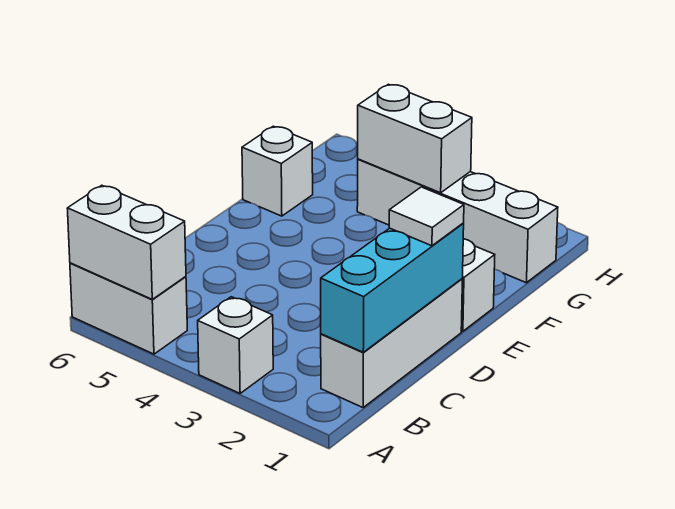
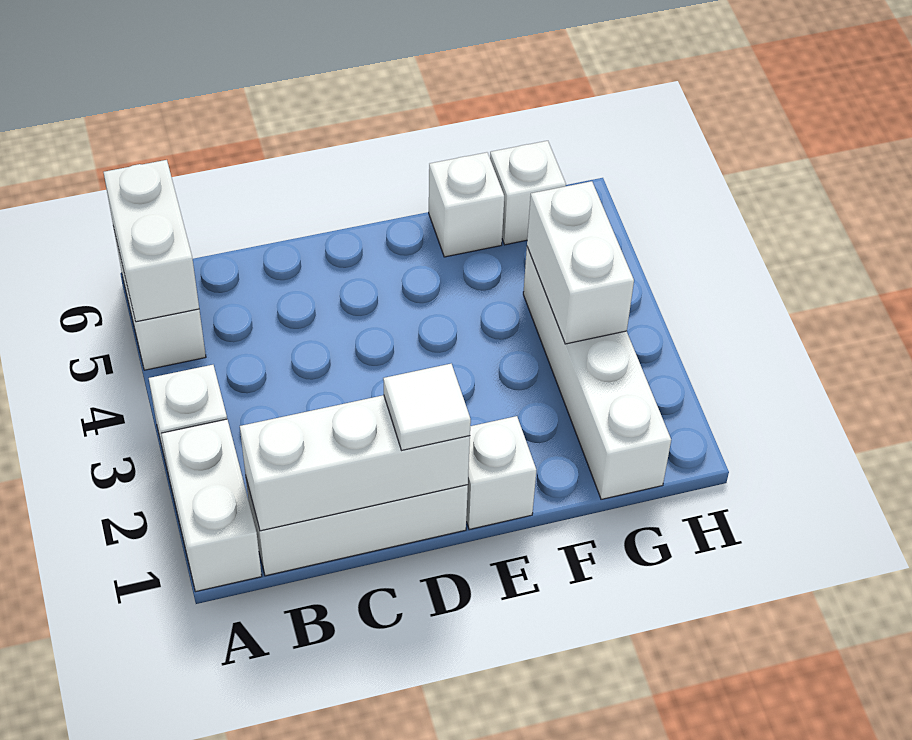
none -> white 1x2 brick [161,419,262,592]
cyan 1x3 brick [321,224,464,352] -> white 1x3 brick [240,395,470,531]
none -> white 1x1 brick [490,141,566,245]

